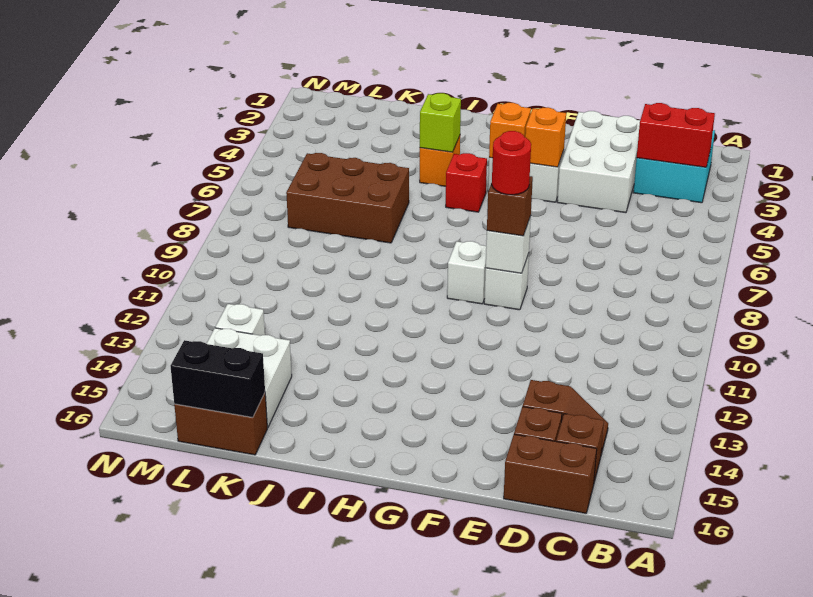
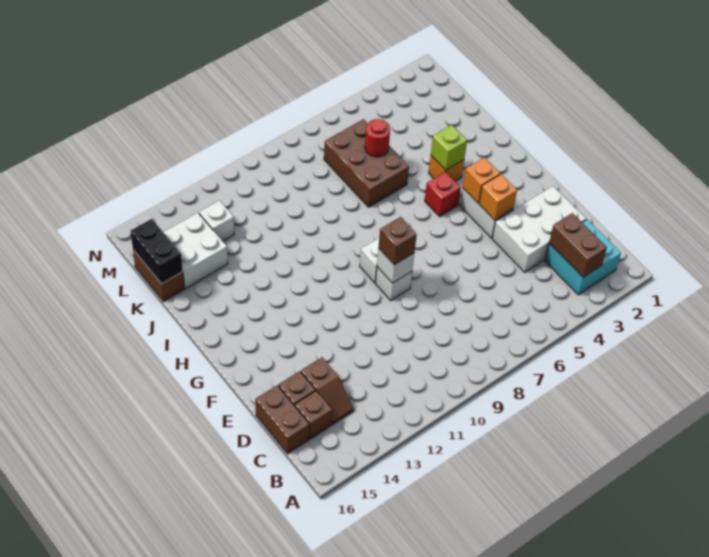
red 1x2 brick [637,103,715,167] -> brown 1x2 brick [549,213,607,277]
red 1x1 round brick [492,131,531,195] -> red 1x1 round brick moved to [365,119,390,157]

